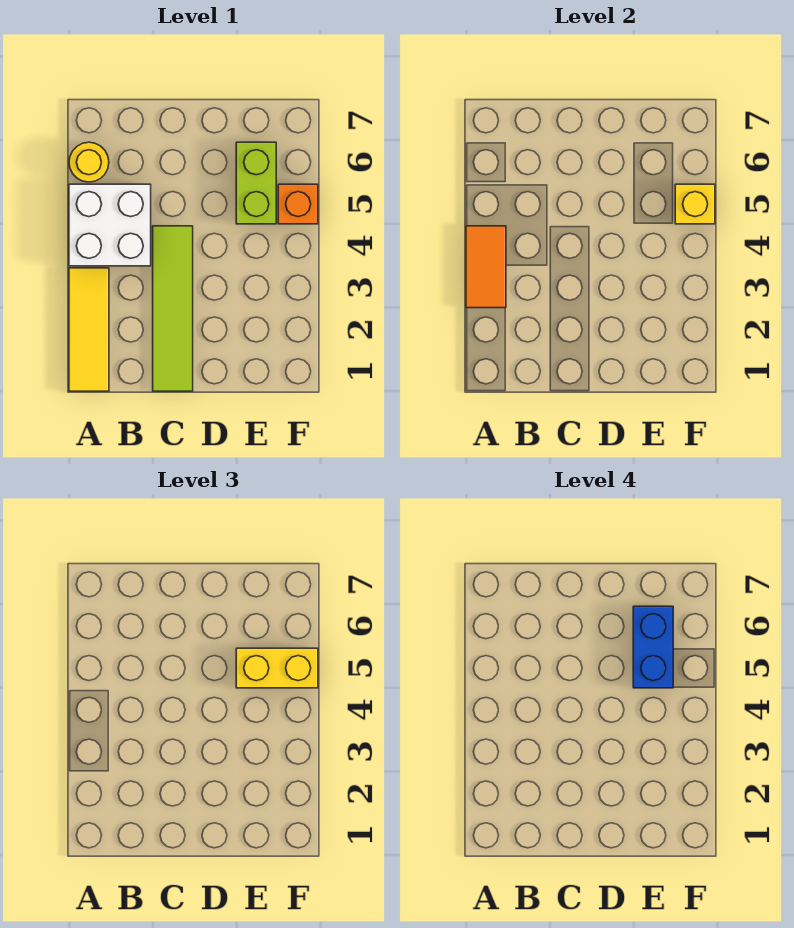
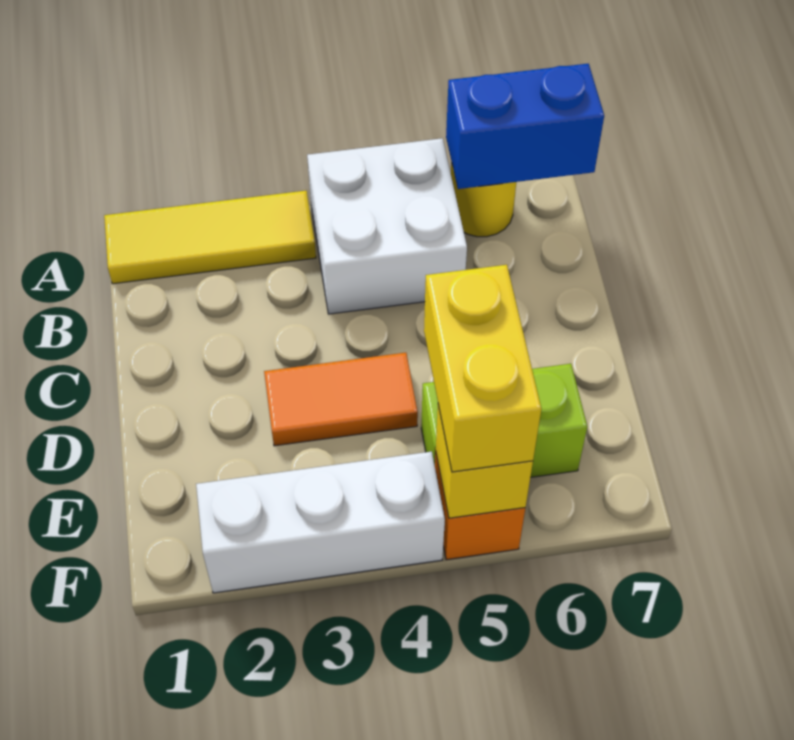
orange 1x2 tile [466,226,506,308] -> orange 1x2 tile moved to [264,353,418,446]
lime 1x4 tile [153,226,193,391] -> none
blue 1x2 brick [633,606,673,688] -> blue 1x2 brick moved to [446,64,604,189]
none -> white 1x3 brick [196,451,445,593]

